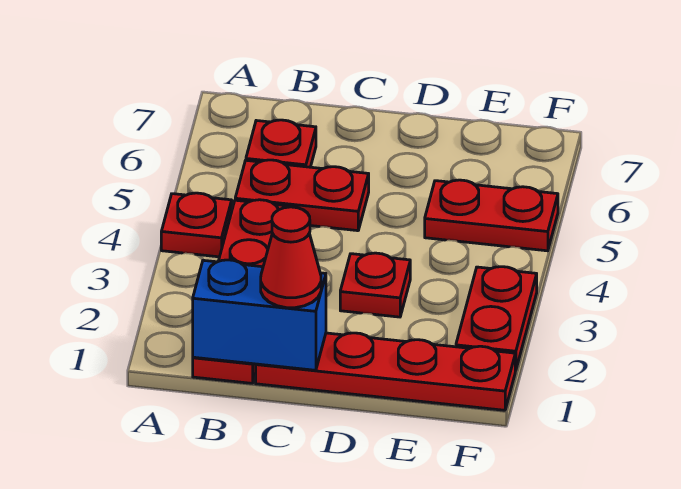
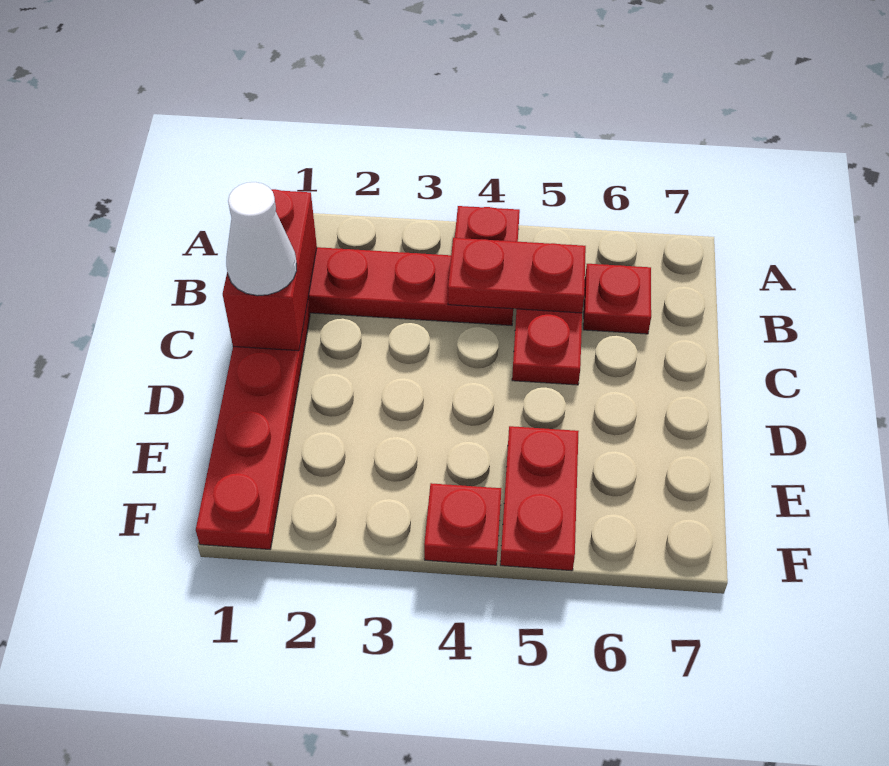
blue 1x2 brick [193,260,326,370] -> red 1x2 brick [223,189,317,351]
red 1x1 cone [261,207,321,308] -> white 1x1 cone [226,182,297,296]
red 1x1 plate [340,253,410,317] -> red 1x1 plate moved to [424,483,501,565]
red 1x2 plate [456,267,537,370] -> red 1x2 plate moved to [448,238,586,313]

